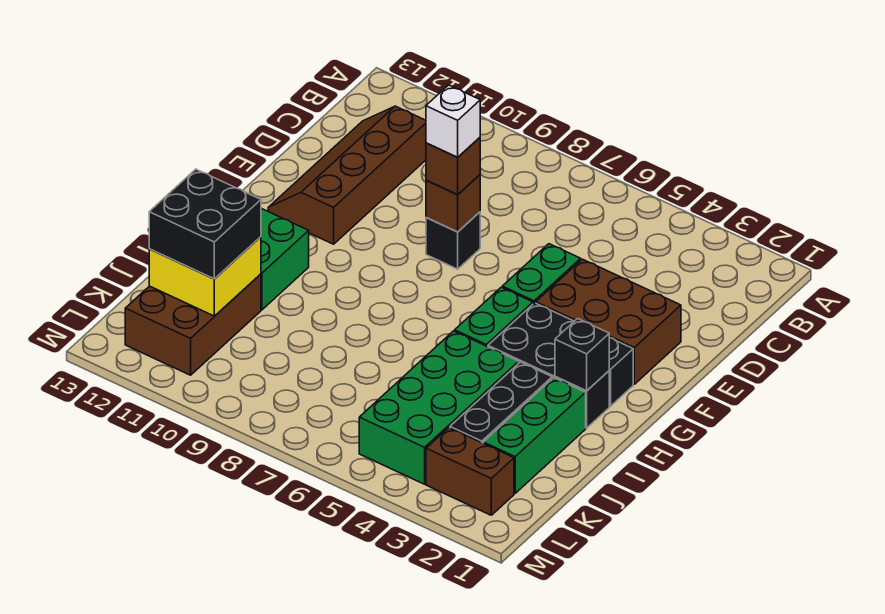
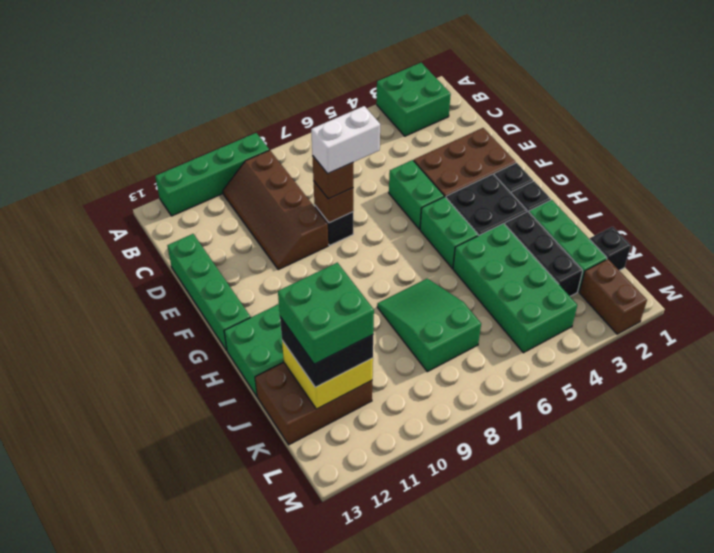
none -> green 2x2 brick [376,63,451,136]
none -> green 1x4 brick [155,133,269,216]
brown 2x4 slope [268,106,426,244] -> brown 2x4 slope moved to [223,150,328,270]
none -> green 1x4 brick [167,234,251,350]
white 1x1 brick [426,85,480,157] -> white 1x2 brick [311,106,380,174]
black 1x1 brick [555,319,609,391] -> black 1x1 brick moved to [590,227,631,270]
none -> green 2x3 slope [377,279,481,372]
brown 2x3 brick [125,274,261,375] -> brown 2x3 brick turned to [255,363,372,445]
none -> green 2x2 brick [278,263,374,364]
brown 1x2 brick [426,428,514,515] -> brown 1x2 brick turned to [580,259,647,334]

